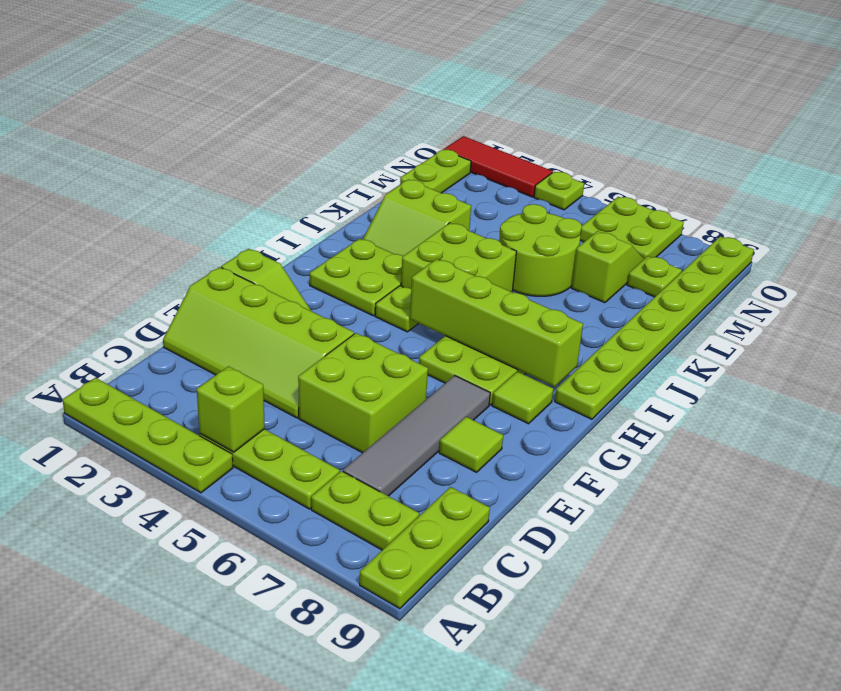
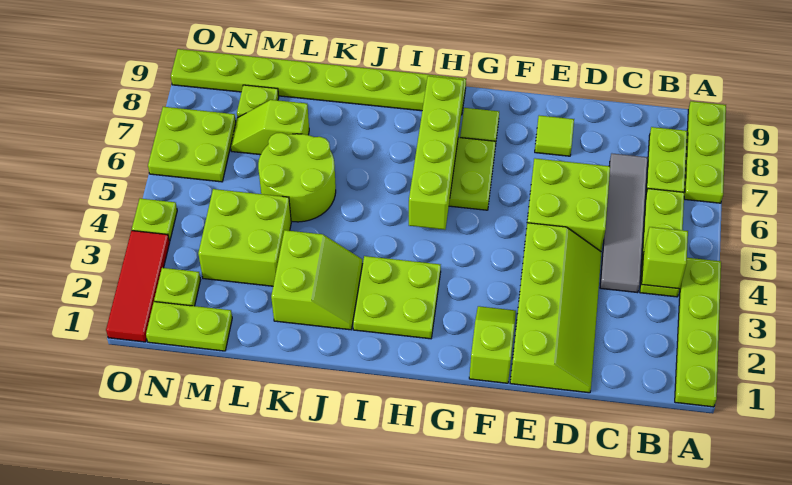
lime 1x3 plate [360,487,490,609] -> lime 1x3 plate turned to [684,101,726,203]
grey 1x4 tile [343,376,490,496] -> grey 1x4 tile turned to [600,154,648,293]
lime 1x1 plate [375,286,419,332] -> lime 1x1 plate moved to [154,268,200,306]
lime 2x2 brick [401,223,517,292] -> lime 2x2 brick moved to [198,189,291,286]

